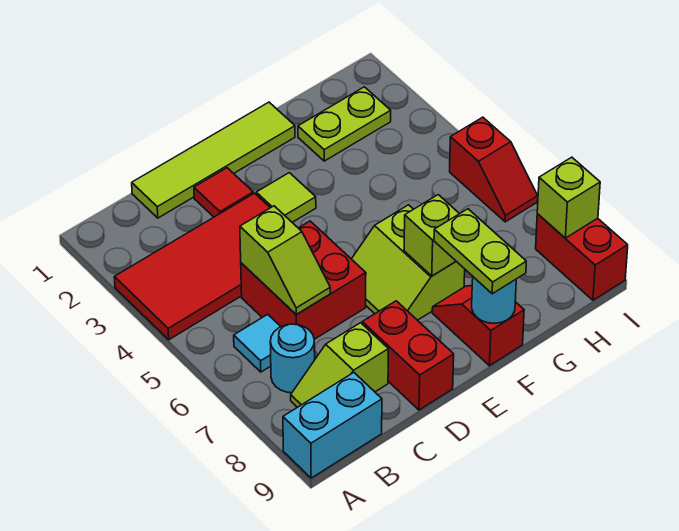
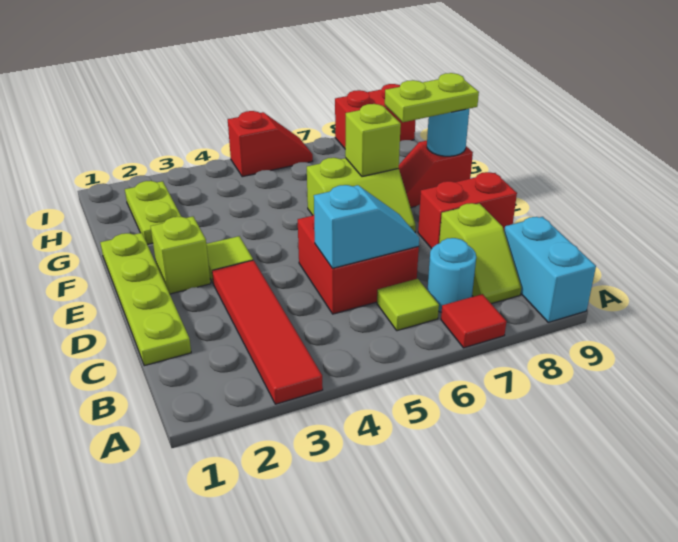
red 2x4 tile [114,193,270,340] -> red 1x4 tile [212,260,323,404]
cyan 1x1 tile [234,314,281,372] -> lime 1x1 tile [377,279,439,331]
lime 1x4 tile [132,102,295,218] -> lime 1x4 plate [100,233,191,366]
lime 1x2 slope [240,206,330,315] -> cyan 1x2 slope [314,185,419,268]
red 1x1 tile [194,168,253,217] -> red 1x1 tile moved to [441,294,506,348]
lime 1x1 brick [537,157,600,238] -> lime 1x1 brick moved to [151,216,211,294]

